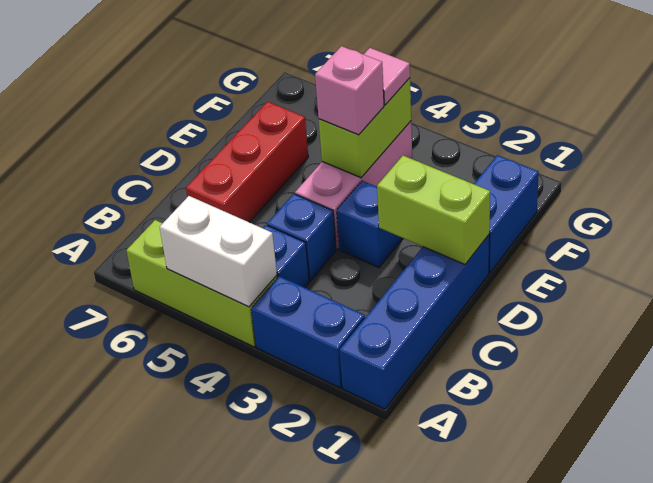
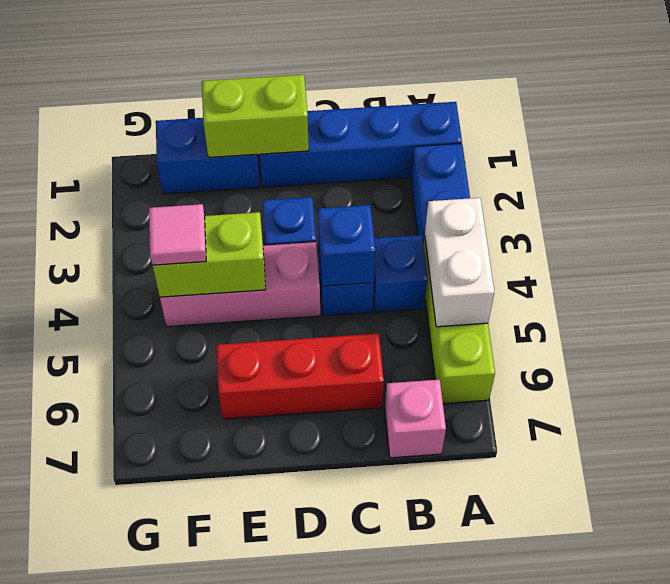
none -> blue 1x1 brick [318,205,375,286]
lime 1x2 brick [377,156,490,264] -> lime 1x2 brick turned to [202,75,309,157]
pink 1x1 brick [315,46,384,135] -> pink 1x1 brick moved to [385,380,446,458]

